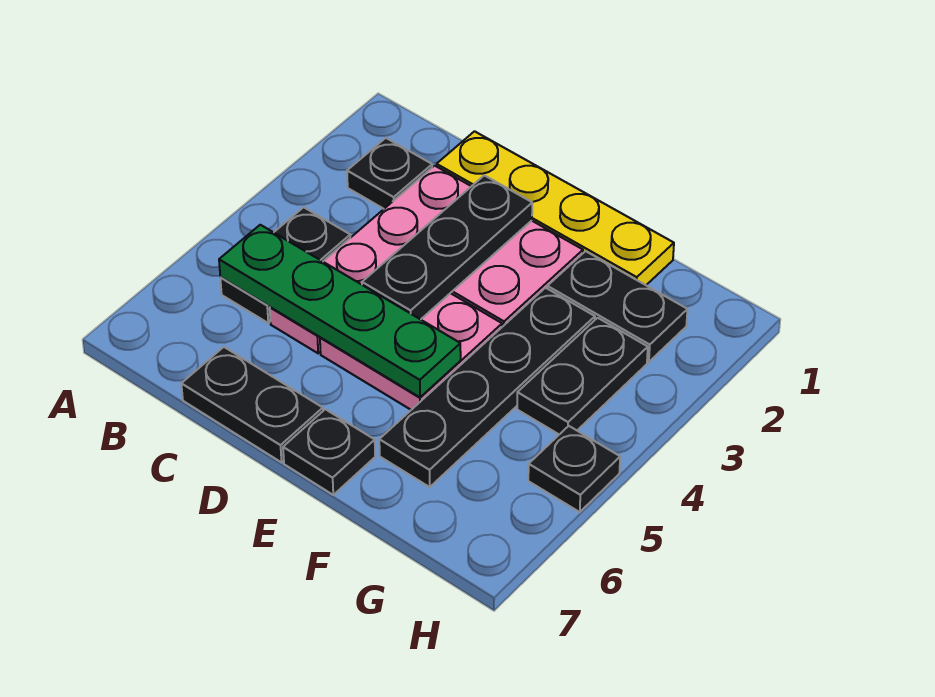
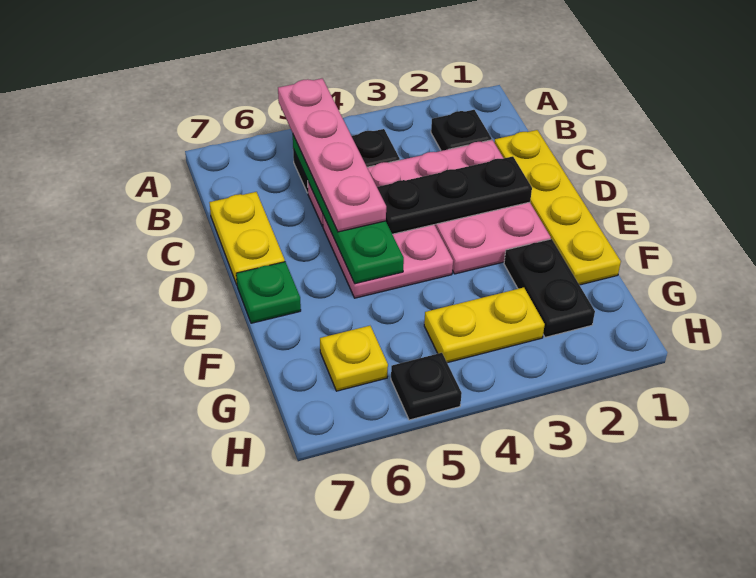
none -> pink 1x4 plate [278,78,386,232]
black 1x2 plate [181,347,323,462] -> yellow 1x2 plate [209,192,285,284]
black 1x1 plate [283,409,375,495] -> green 1x1 plate [236,262,301,323]
black 1x4 plate [379,288,595,487] -> none
black 1x2 plate [517,318,648,434] -> yellow 1x2 plate [424,287,545,363]
none -> yellow 1x1 plate [320,326,388,391]

